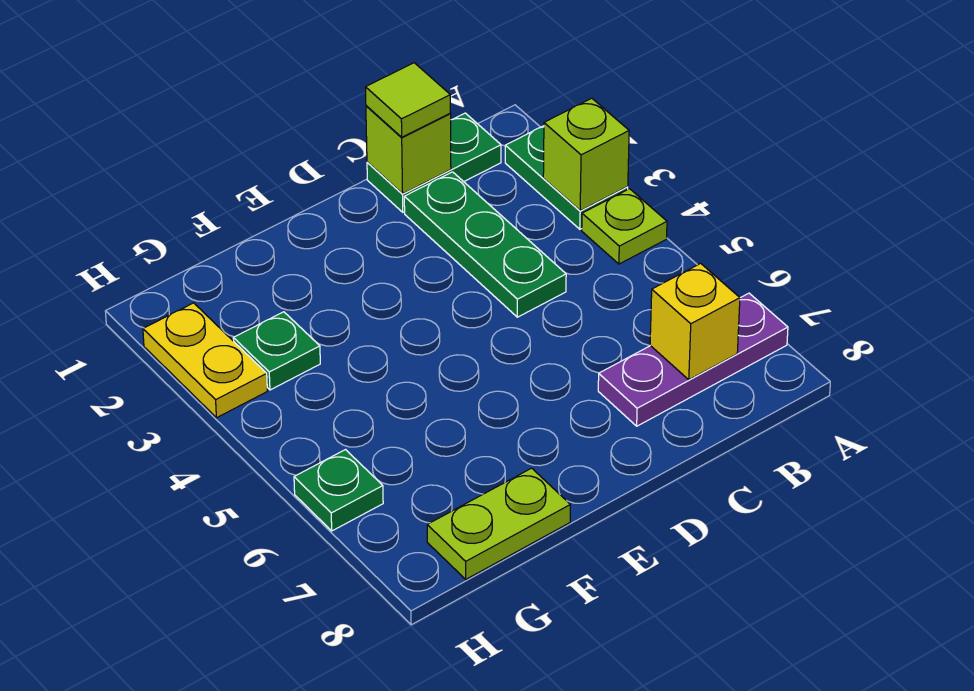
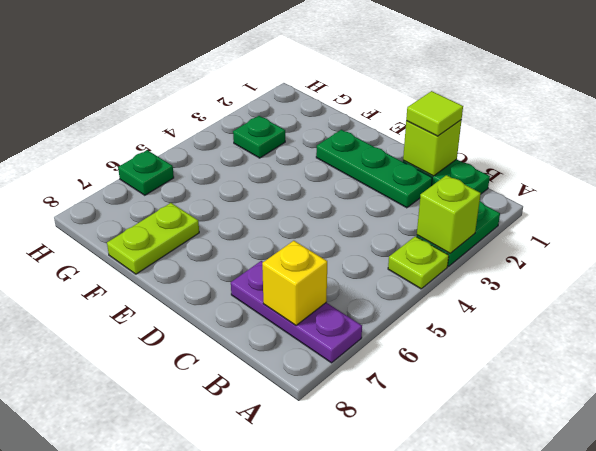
green 1x3 plate [404,172,566,317] -> green 1x3 plate turned to [316,130,432,208]
lime 1x2 plate [427,468,570,579] -> lime 1x2 plate turned to [107,203,199,274]
yellow 1x2 plate [143,303,267,418] -> none

